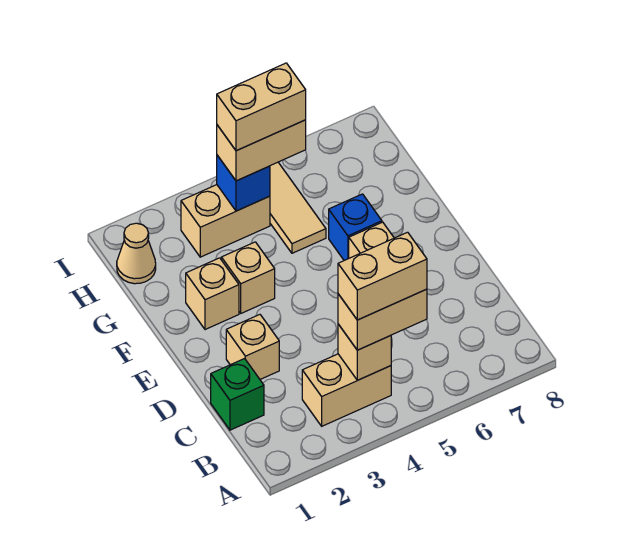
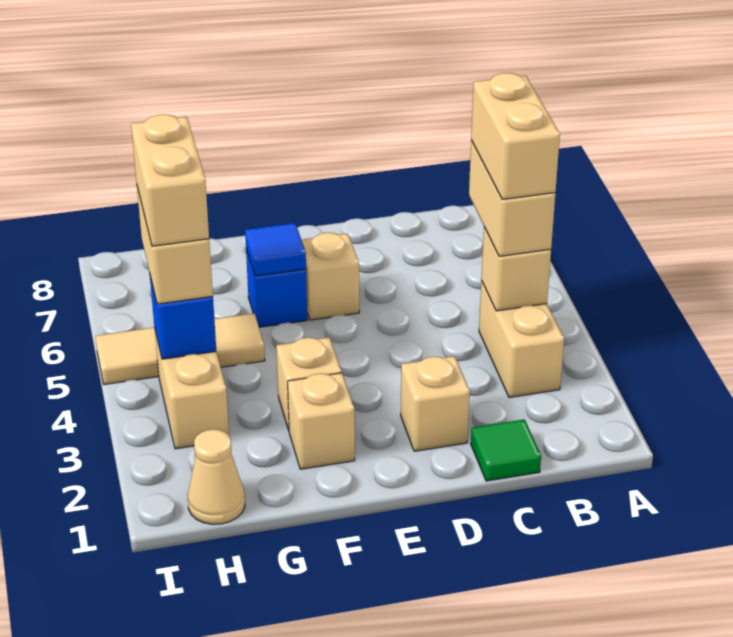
green 1x1 brick [211,359,264,430] -> green 1x1 tile [471,419,541,481]
none -> blue 1x1 tile [245,223,306,276]

